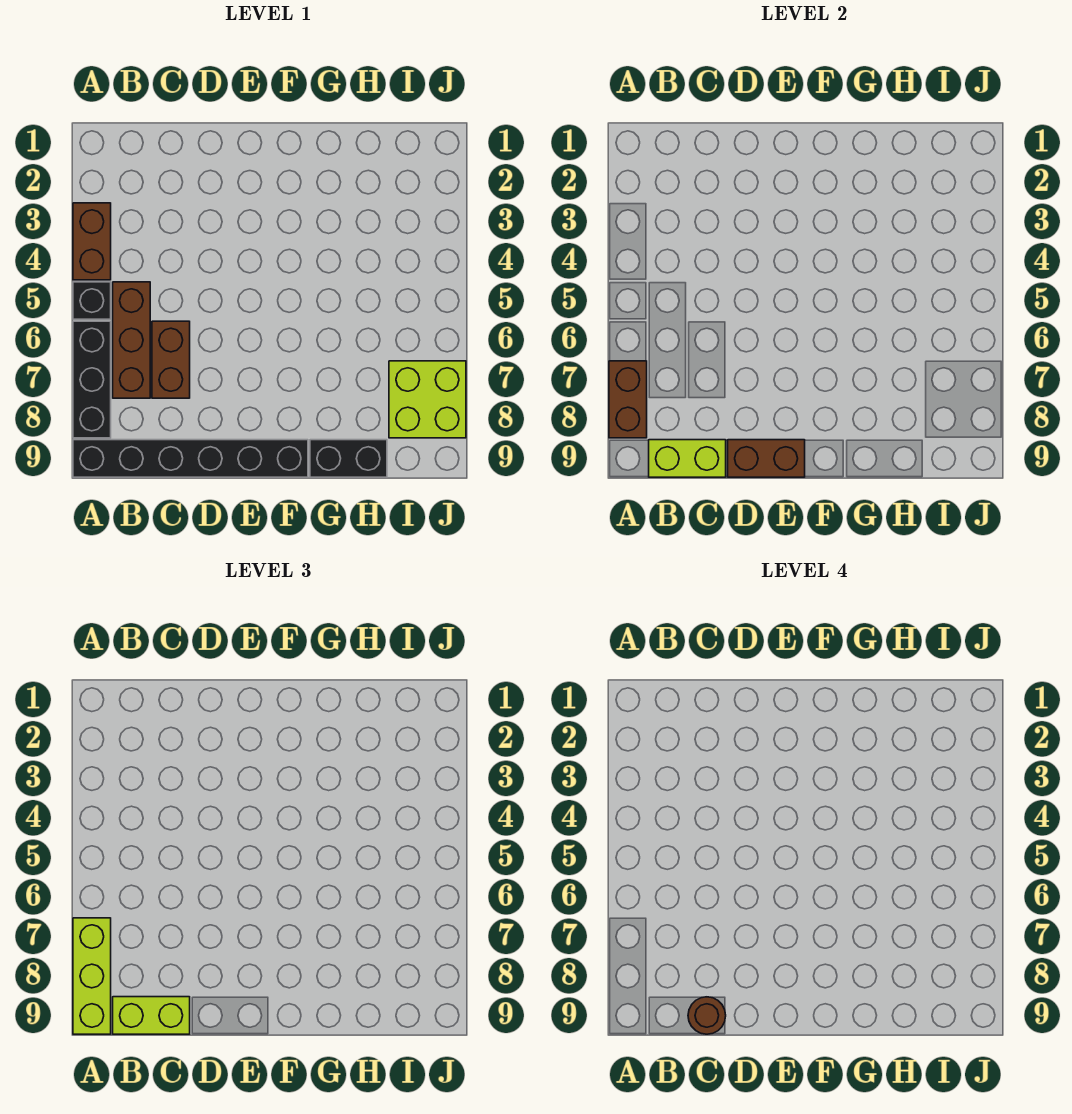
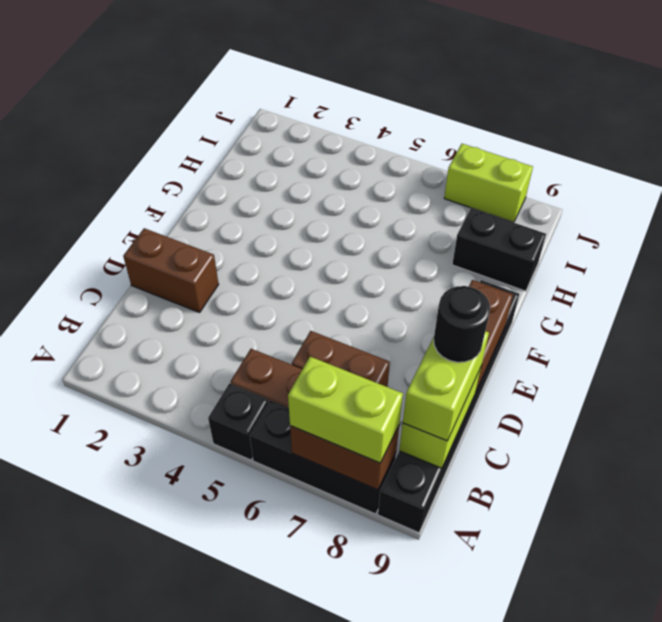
brown 1x2 brick [73,203,111,280] -> brown 1x2 brick moved to [123,228,219,312]
lime 1x3 brick [73,918,111,1034] -> lime 1x2 brick [288,357,403,463]
brown 1x1 round brick [688,997,726,1034] -> black 1x1 round brick [434,286,490,362]
black 1x2 brick [310,440,387,477] -> black 1x2 brick turned to [452,208,546,291]
lime 2x2 brick [389,361,466,438] -> lime 1x2 brick [444,144,533,222]

